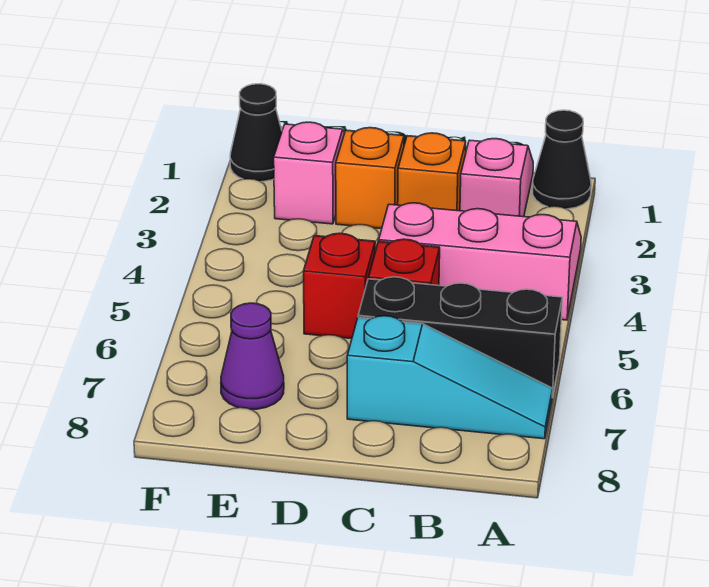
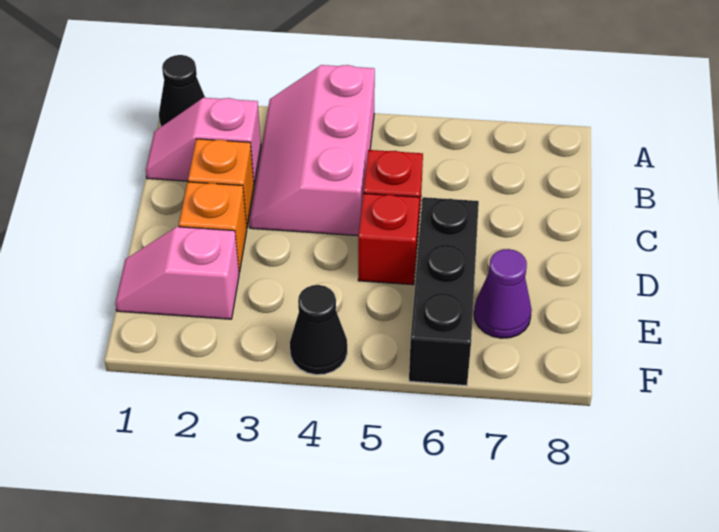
black 1x3 brick [358,277,562,398] -> black 1x3 brick moved to [409,197,479,386]
cyan 1x3 slope [347,316,553,439] -> none
black 1x1 cone [230,84,282,182] -> black 1x1 cone moved to [290,285,347,375]

